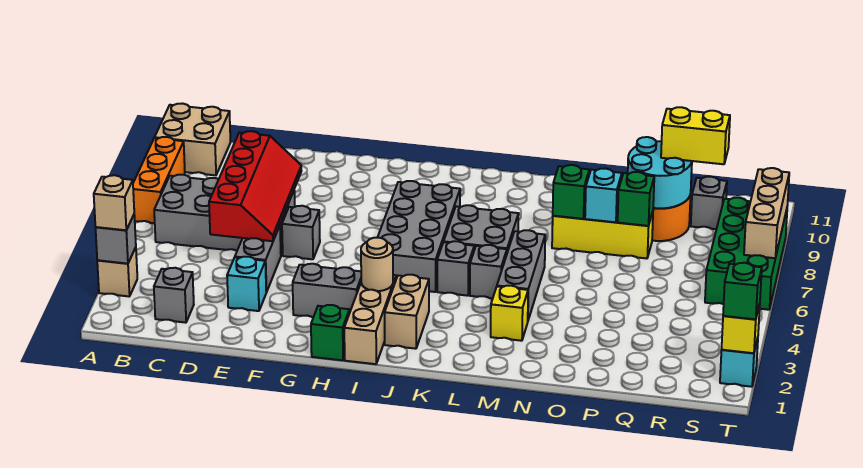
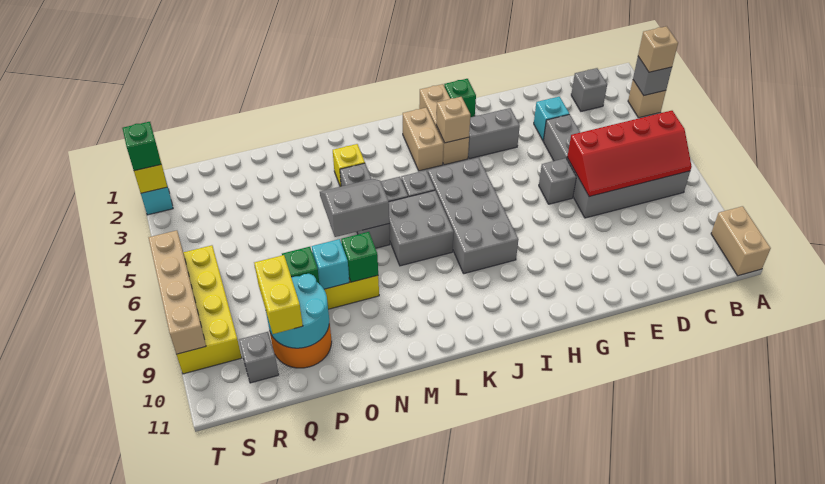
orange 1x3 brick [133,137,185,223] -> none
tan 2x2 brick [155,104,230,175] -> tan 1x2 brick [711,206,771,276]
red 2x4 slope [209,131,301,241] -> red 2x4 slope turned to [567,111,692,197]
tan 1x1 round brick [361,238,393,291] -> tan 1x1 brick [436,97,470,143]
none -> grey 2x2 slope [320,179,389,237]
yellow 1x2 brick [661,107,730,164] -> yellow 1x2 brick turned to [254,255,303,334]
green 2x4 brick [705,198,787,310] -> yellow 2x4 brick [177,245,242,374]
tan 1x3 brick [744,168,789,258] -> tan 1x4 brick [149,230,206,354]

